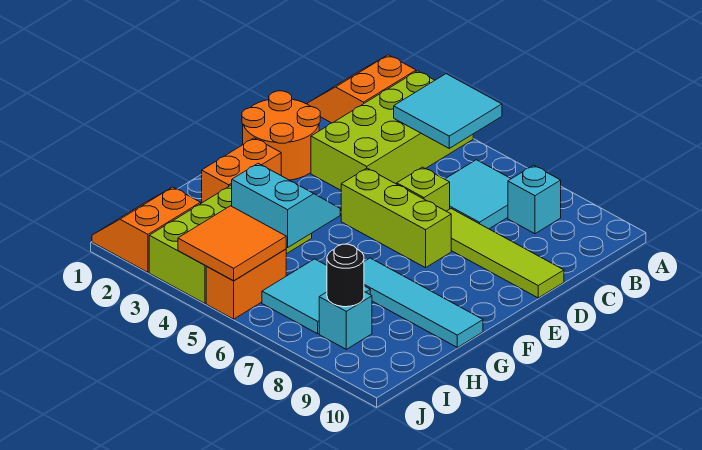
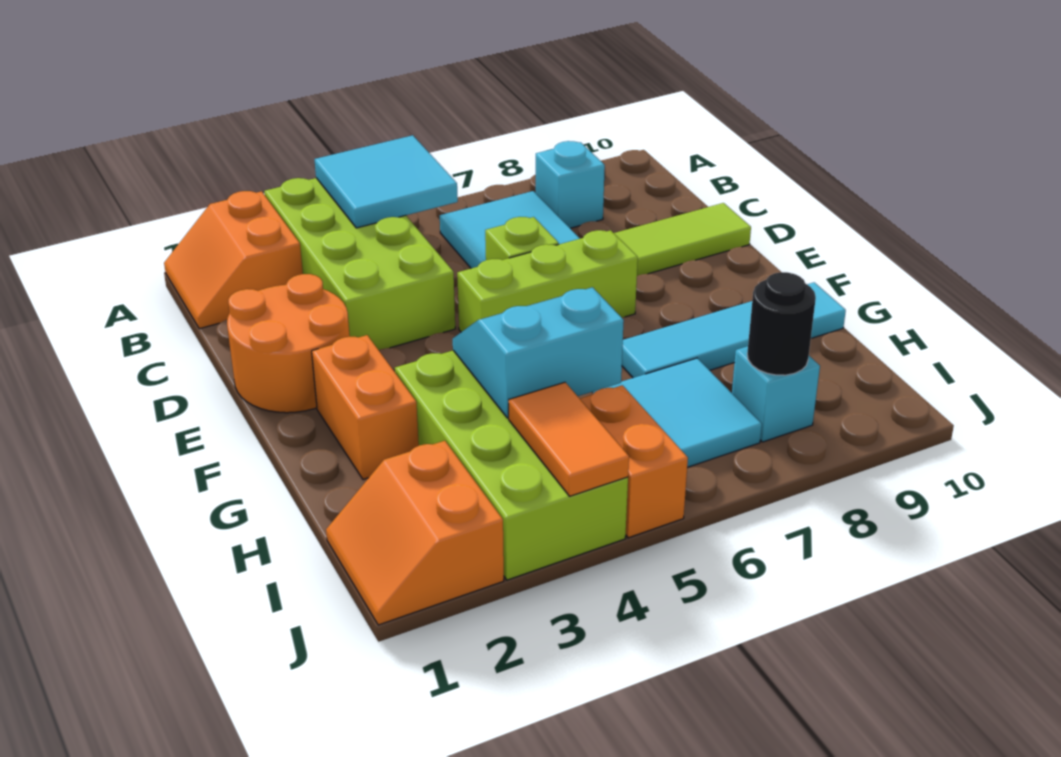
orange 2x2 tile [178,206,286,281] -> orange 1x2 tile [509,382,629,496]

